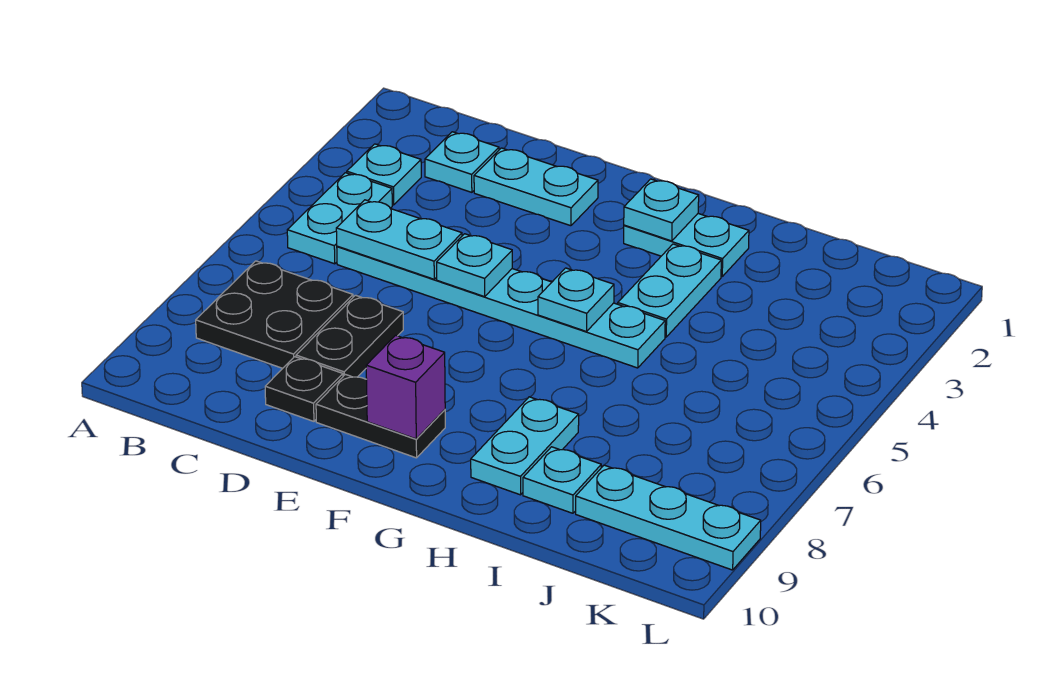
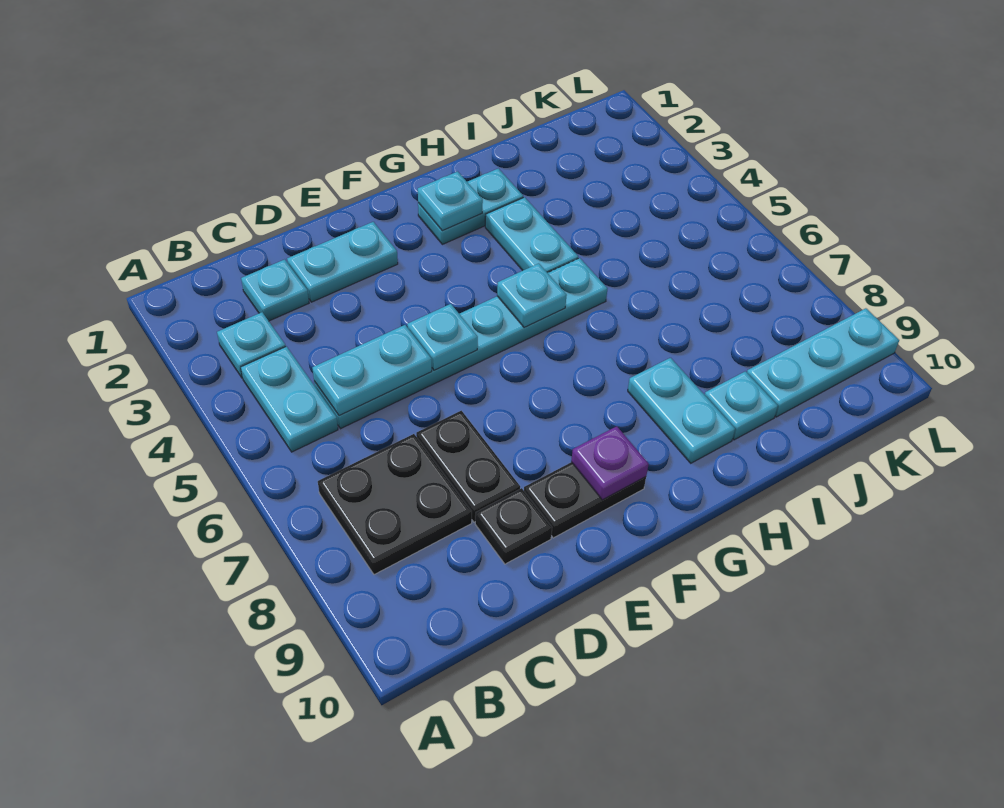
purple 1x1 brick [366,335,445,439] -> purple 1x1 plate [571,426,649,500]

